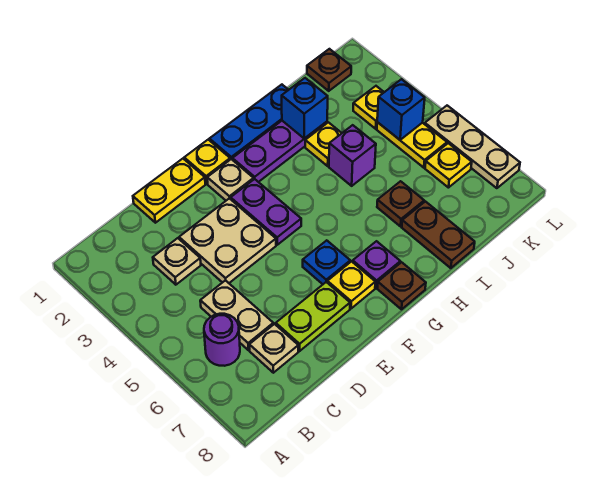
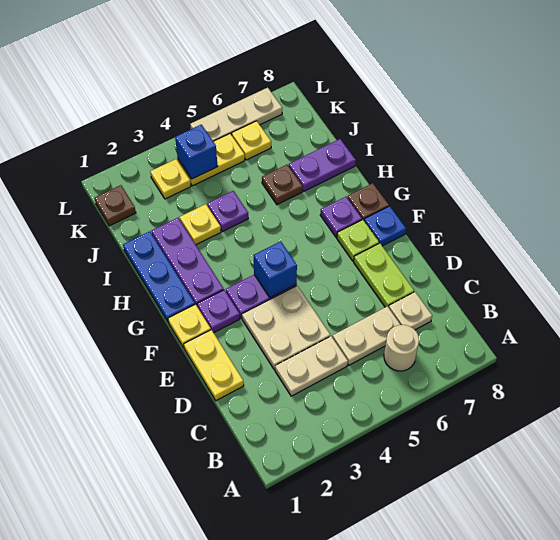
purple 1x1 round brick [204,314,240,366] -> tan 1x1 round brick [384,325,419,371]
tan 1x1 plate [153,238,201,285] -> tan 1x2 plate [275,336,348,396]
tan 1x1 plate [207,159,254,200] -> purple 1x1 plate [197,290,240,333]
blue 1x1 plate [303,240,350,284] -> blue 1x1 plate moved to [364,206,406,246]
yellow 1x1 plate [327,262,375,309] -> lime 1x1 plate [337,220,379,261]
blue 1x1 brick [282,78,328,139] -> blue 1x1 brick moved to [253,241,297,297]
purple 1x1 brick [329,125,376,186] -> purple 1x1 plate [207,191,248,232]
brown 1x2 plate [402,202,475,268] -> purple 1x2 plate [289,139,356,191]

